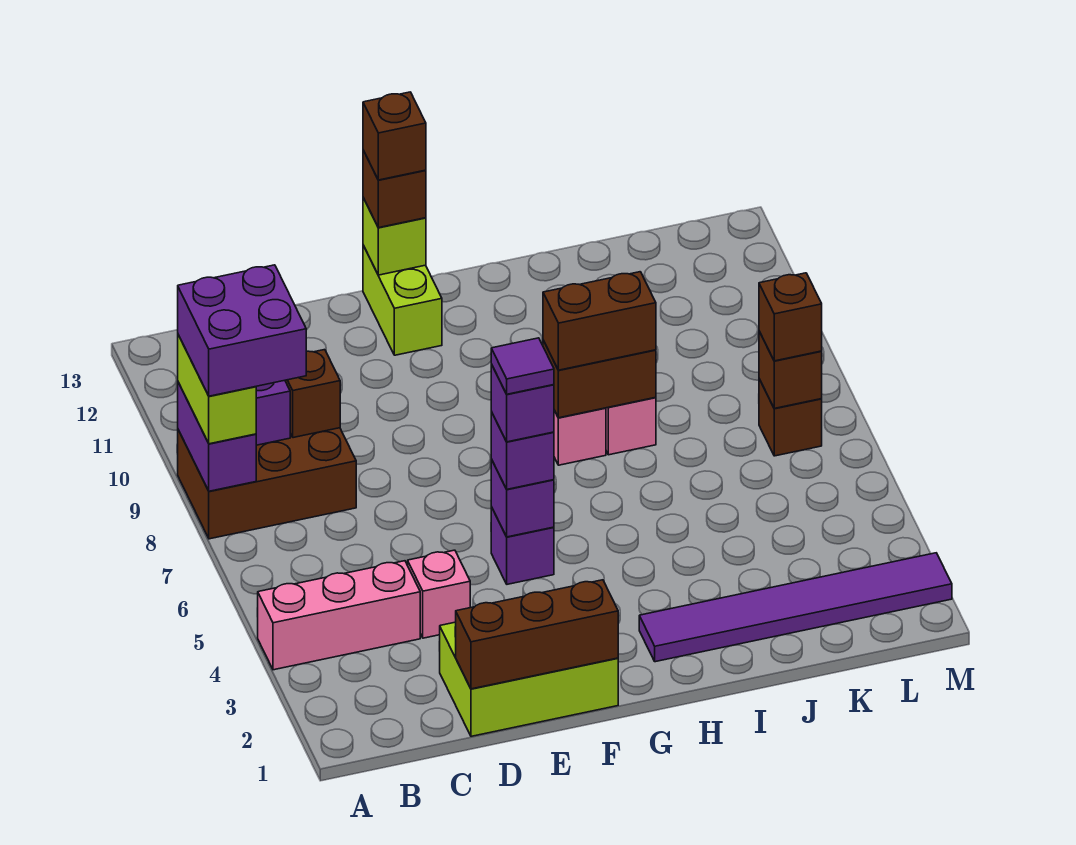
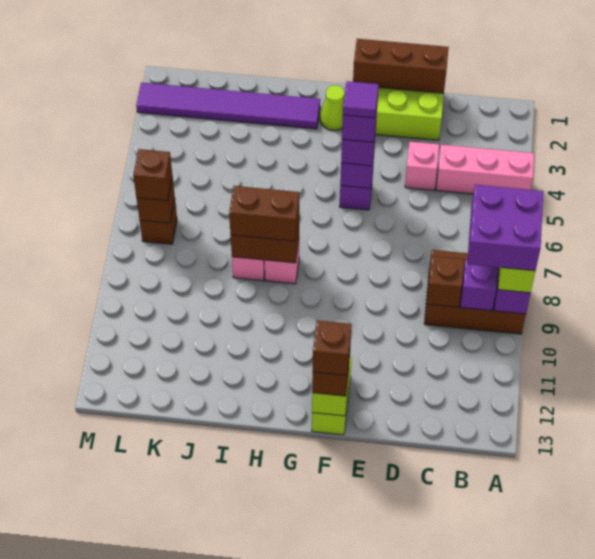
none -> lime 1x1 cone [320,85,344,131]

